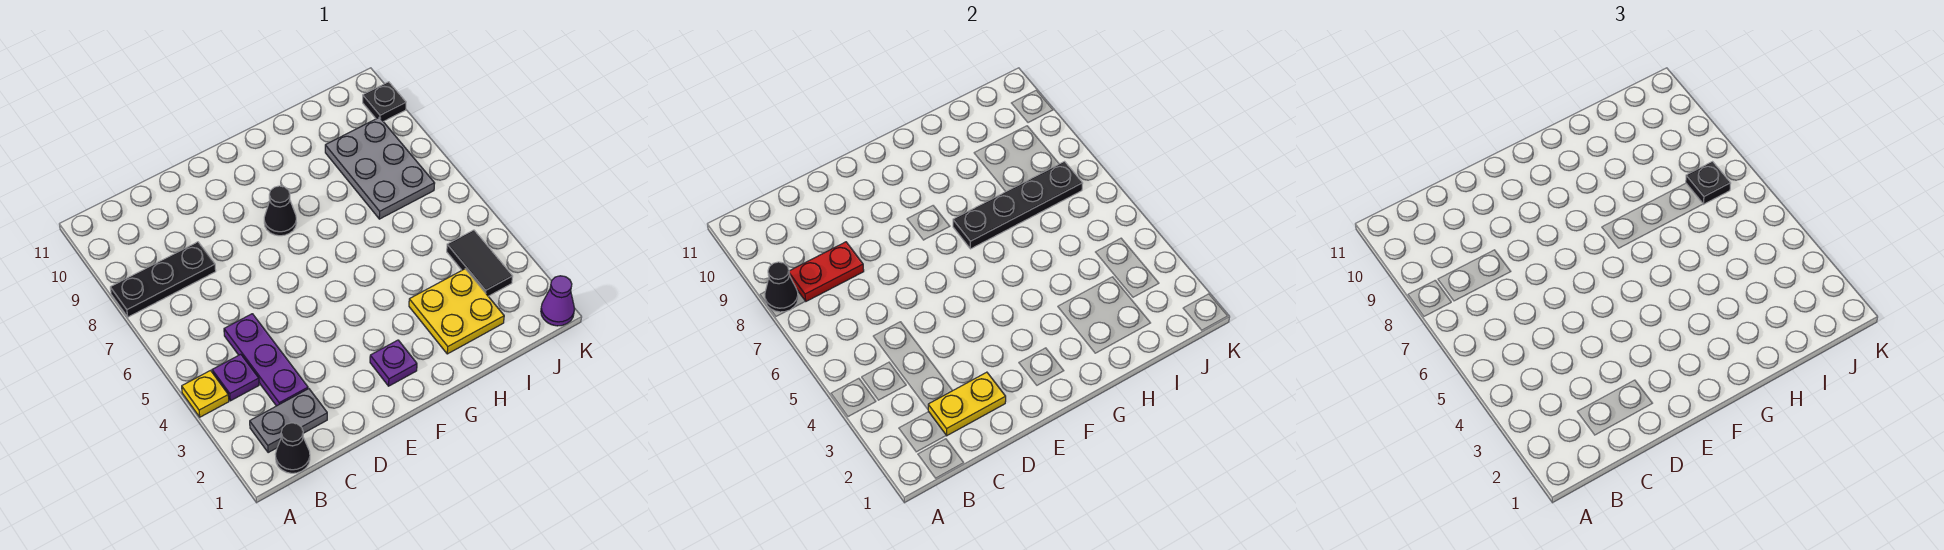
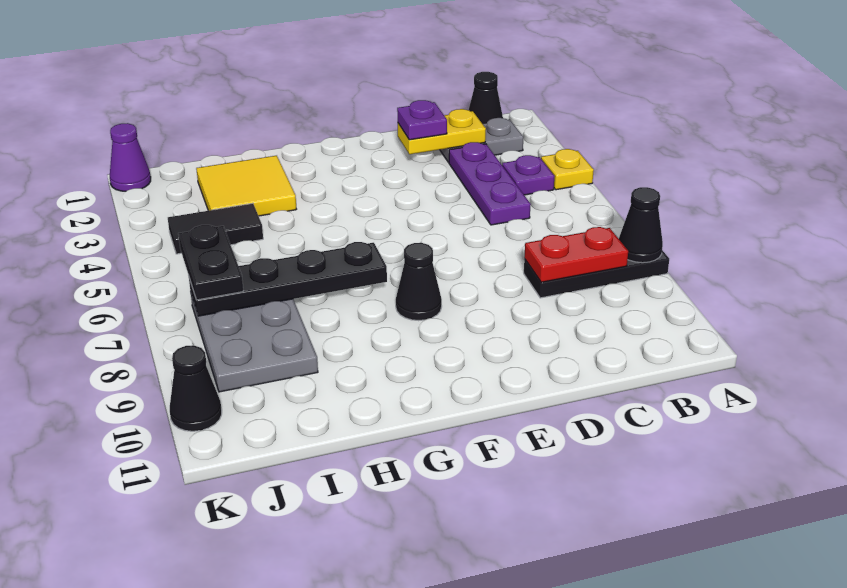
purple 1x1 plate [370,340,417,386] -> purple 1x1 plate moved to [397,100,447,140]
yellow 2x2 plate [409,269,504,354] -> yellow 2x2 tile [196,156,296,216]
black 1x2 tile [447,230,513,296] -> black 1x2 tile turned to [168,203,263,254]
black 1x1 plate [1686,162,1731,204] -> black 1x2 plate [178,225,243,300]
black 1x1 plate [363,82,406,122] -> black 1x1 cone [170,346,222,431]

